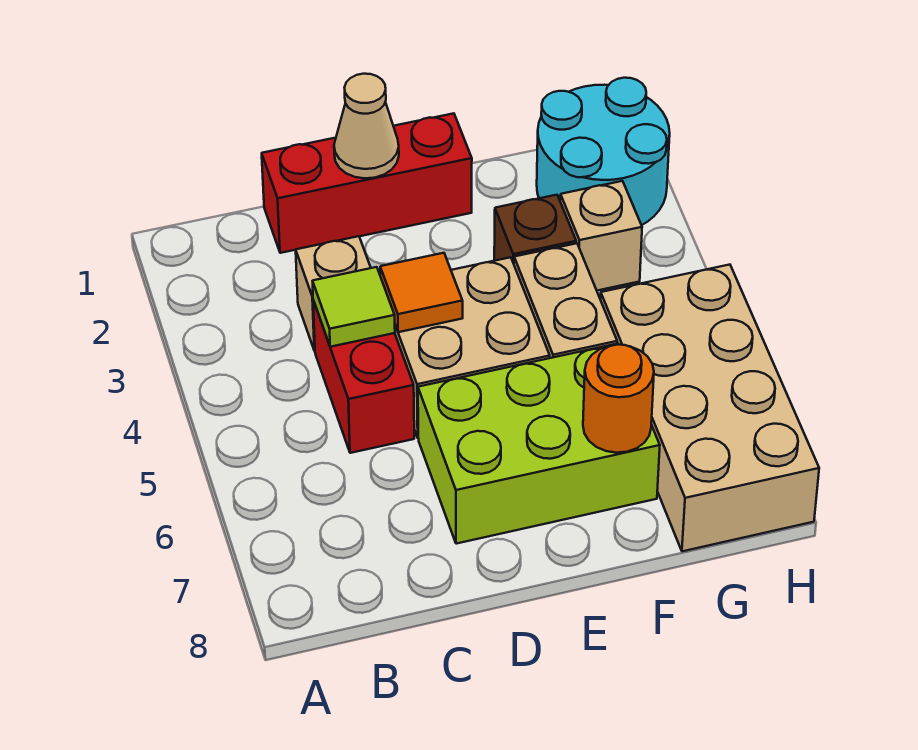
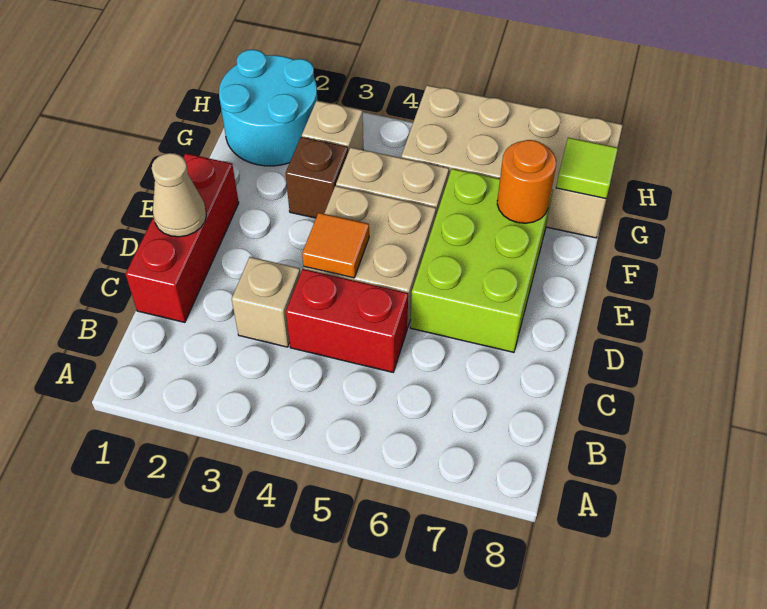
lime 1x1 tile [313,267,395,347] -> lime 1x1 tile moved to [556,138,618,199]

